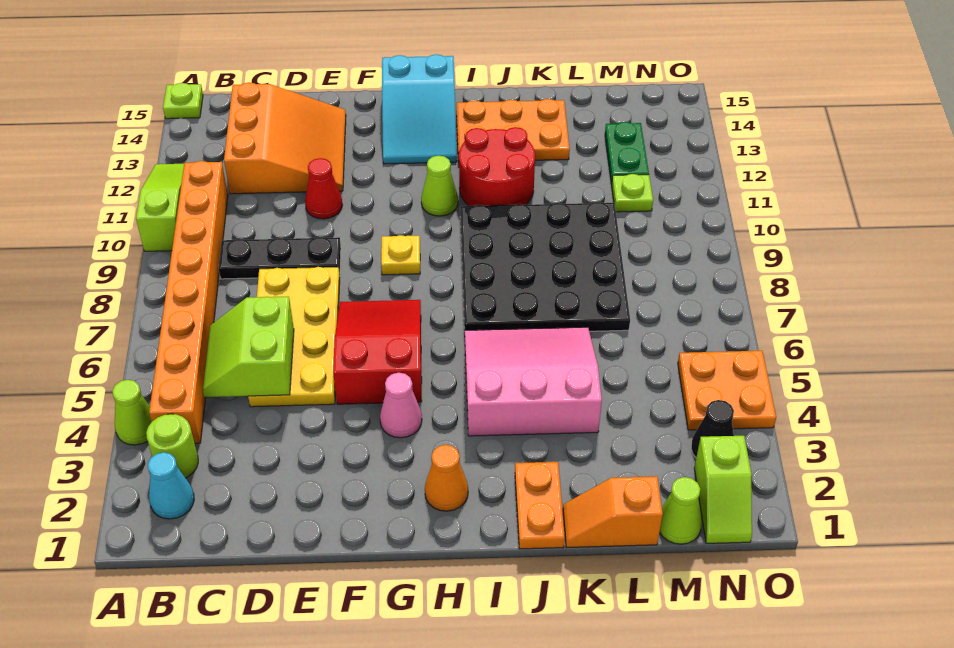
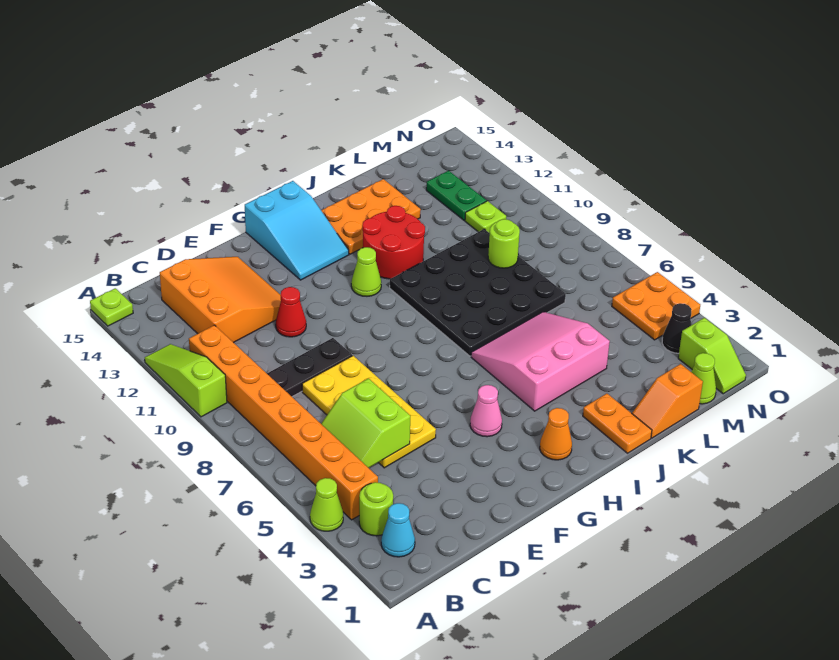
red 2x3 slope [333,300,422,404] -> none
yellow 1x1 plate [381,235,420,275] -> none
none -> lime 1x1 round brick [488,219,520,268]

